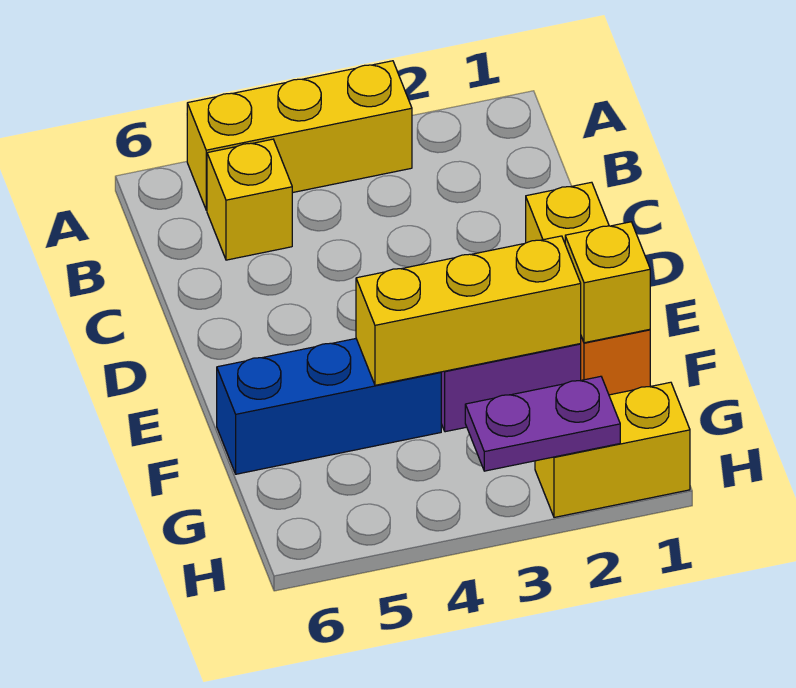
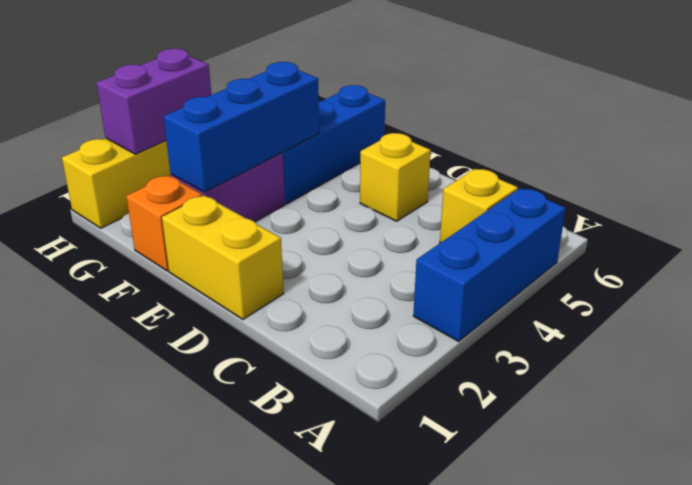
yellow 1x3 brick [187,61,412,210] -> blue 1x3 brick [413,188,566,341]
yellow 1x1 brick [565,222,650,343] -> yellow 1x1 brick moved to [360,133,431,221]
yellow 1x3 brick [356,236,581,385] -> blue 1x3 brick [163,62,319,192]
purple 1x2 plate [465,376,620,471] -> purple 1x2 brick [96,49,211,154]

